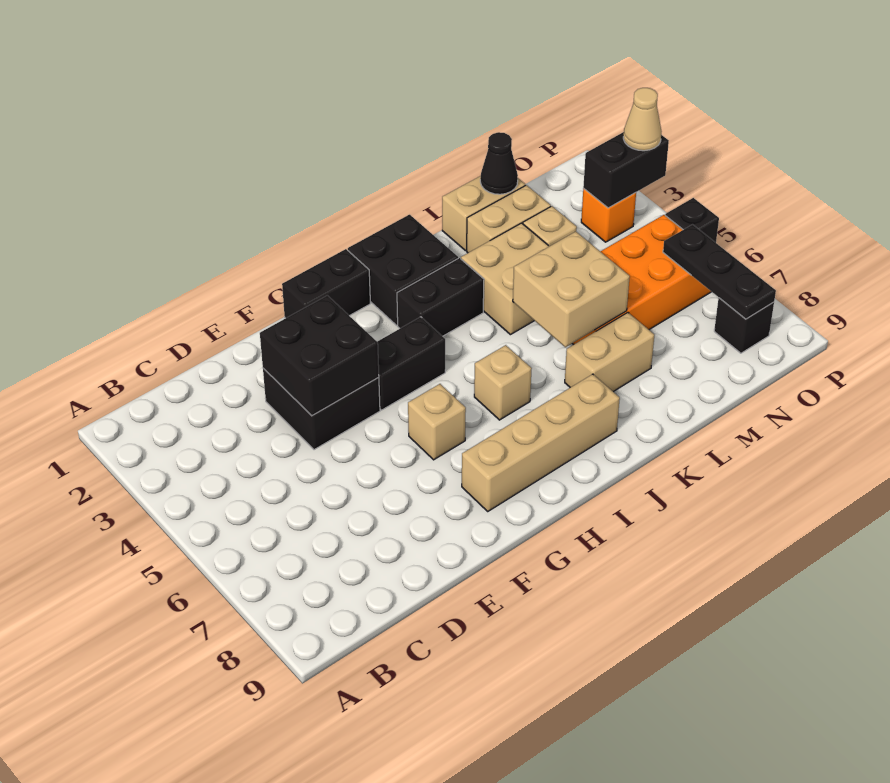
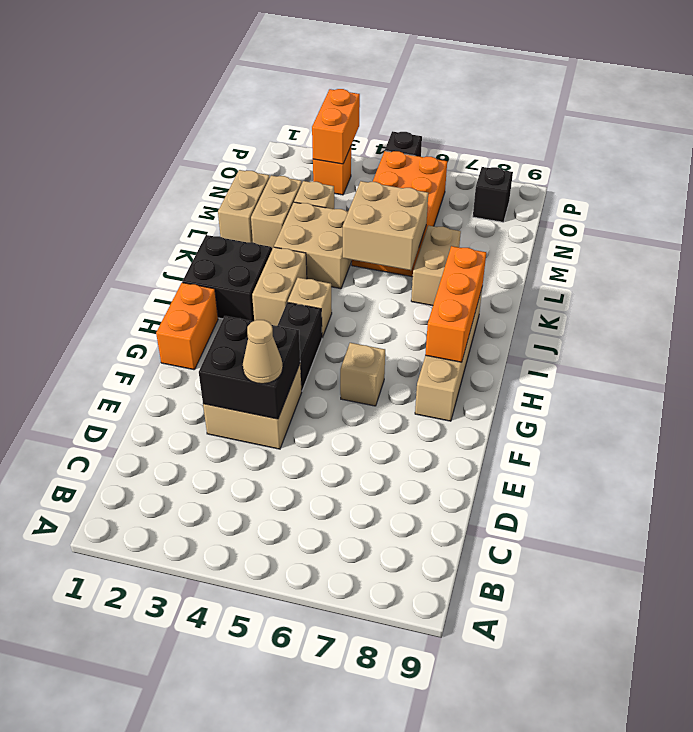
black 2x2 brick [263,368,380,450] -> tan 2x2 brick [203,364,302,449]
black 1x2 brick [282,249,370,318] -> orange 1x2 brick [156,283,218,370]
none -> orange 1x3 brick [425,246,486,362]
black 1x2 brick [397,258,484,336] -> tan 1x2 brick [252,247,307,326]
tan 1x1 brick [474,345,532,420] -> tan 1x1 brick moved to [288,277,332,338]
black 1x1 cone [480,132,518,194] -> none
black 1x2 brick [583,132,669,208] -> orange 1x2 brick [312,89,360,164]
black 1x3 plate [663,225,776,319] -> none
tan 1x1 cone [623,88,662,151] -> tan 1x1 cone moved to [243,320,283,384]

